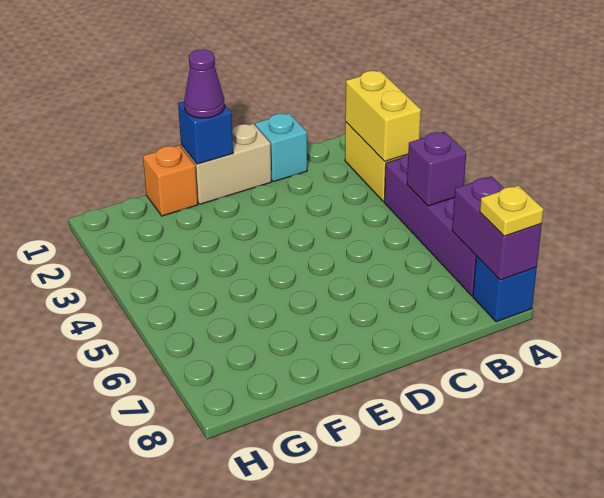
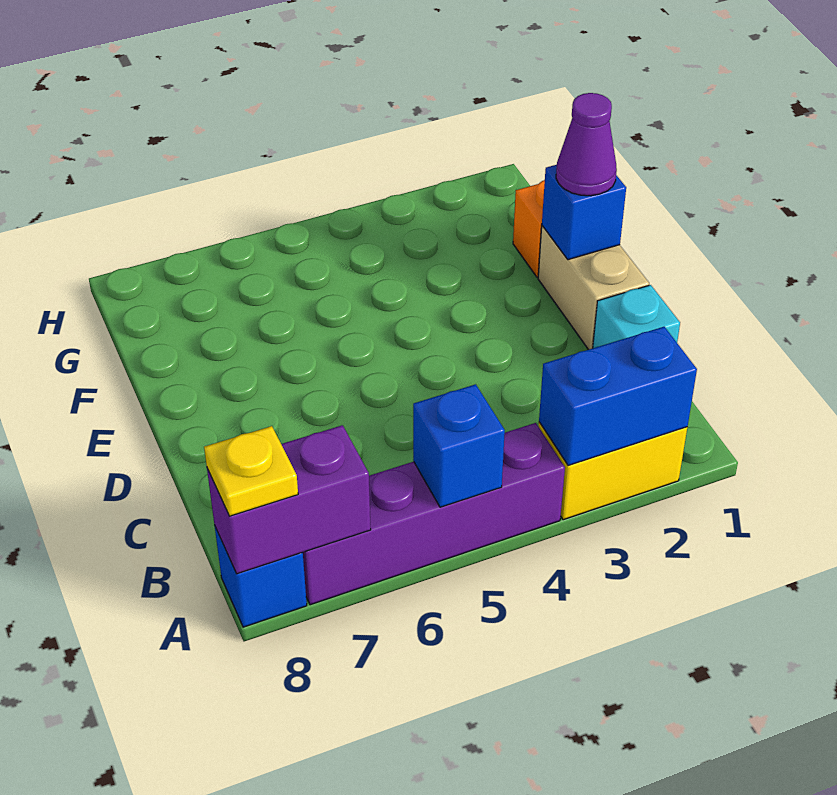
yellow 1x2 brick [345,71,421,161] -> blue 1x2 brick [539,327,697,466]
purple 1x1 brick [407,132,466,206] -> blue 1x1 brick [413,384,505,507]

